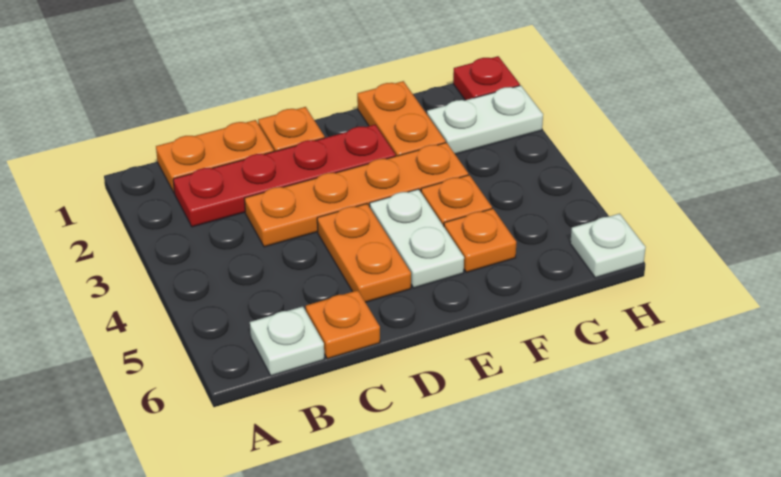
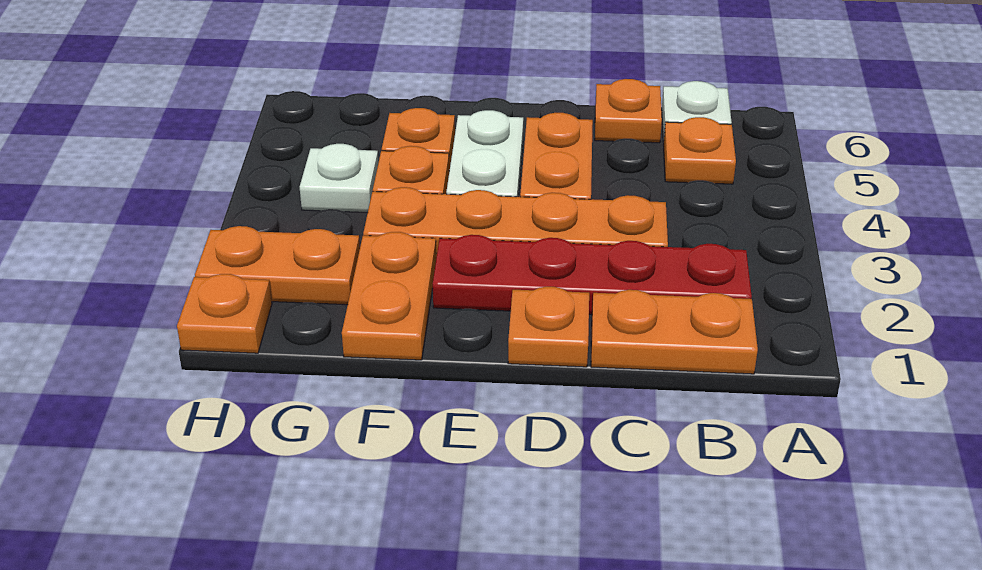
none -> orange 1x1 plate [663,117,736,184]
white 1x2 plate [427,86,543,154] -> orange 1x2 plate [195,226,360,305]
red 1x1 plate [453,56,520,100] -> orange 1x1 plate [177,274,272,353]
white 1x1 plate [570,214,646,278] -> white 1x1 plate moved to [300,144,378,213]

